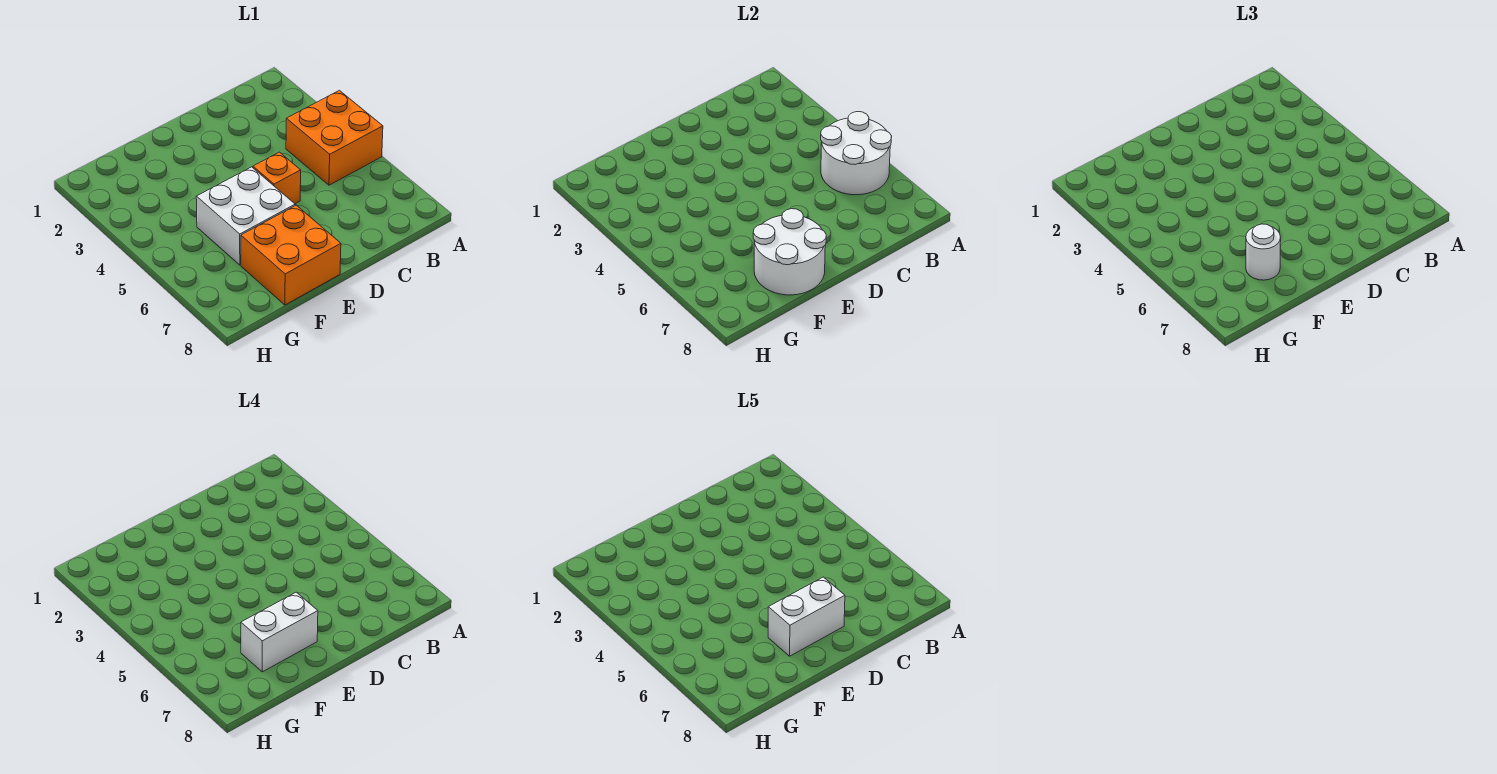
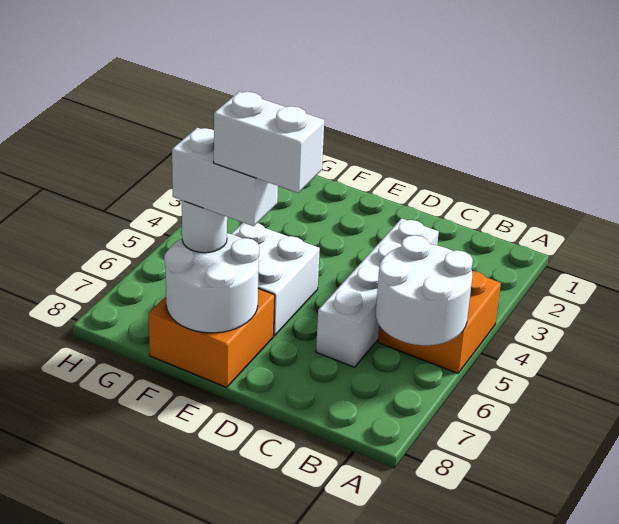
none -> white 1x4 brick [316,218,439,367]
orange 1x1 brick [253,152,301,204] -> none

